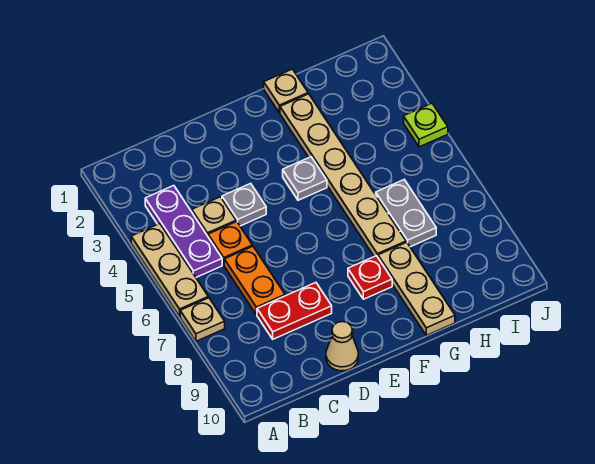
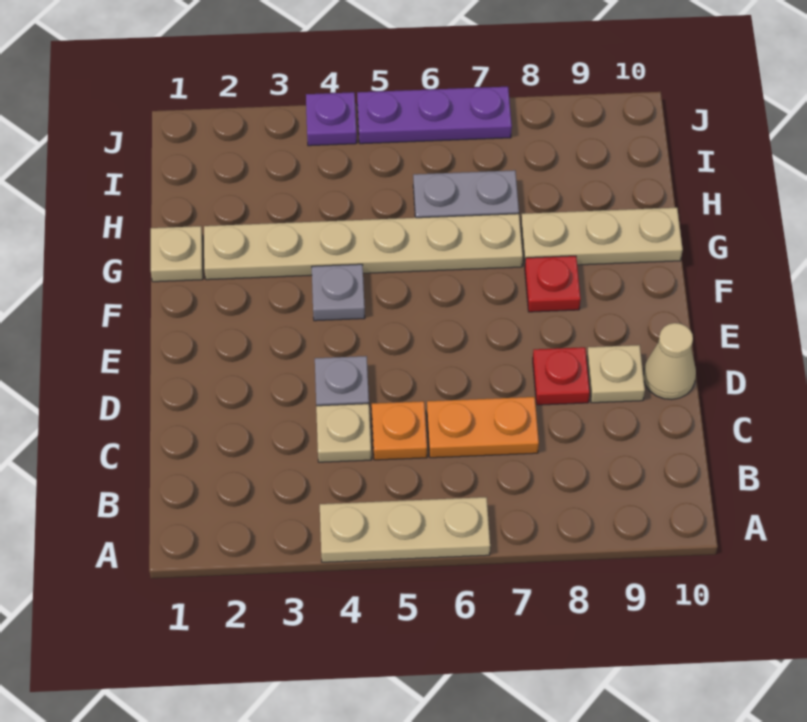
tan 1x1 plate [180,298,225,341] -> tan 1x1 plate moved to [587,345,645,403]
purple 1x3 plate [145,186,222,277] -> purple 1x3 plate moved to [357,87,512,144]
red 1x2 plate [257,283,332,339] -> red 1x1 plate [533,347,590,405]
lime 1x1 plate [404,104,448,147] -> purple 1x1 plate [306,92,357,146]

